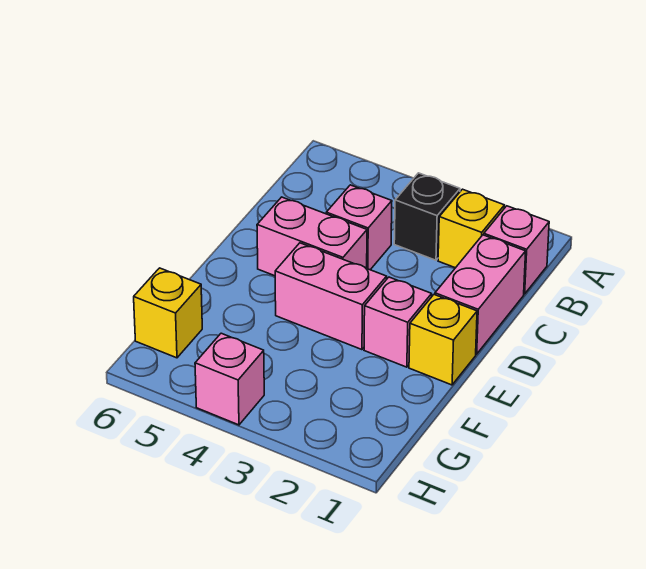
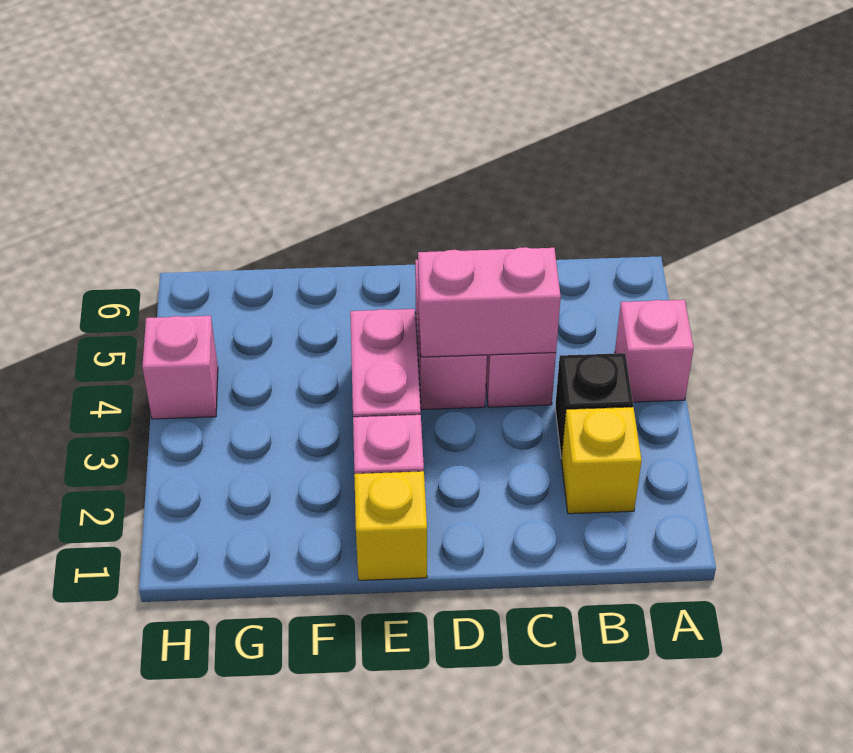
pink 1x1 brick [484,206,549,294] -> pink 1x1 brick moved to [615,300,694,402]
pink 1x2 brick [435,235,526,354] -> pink 1x2 brick moved to [418,247,561,357]
yellow 1x1 brick [134,268,202,358] -> none

